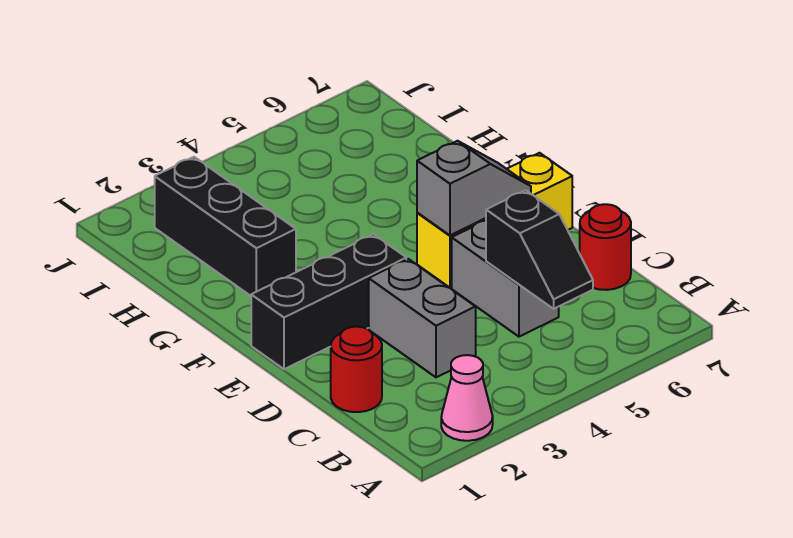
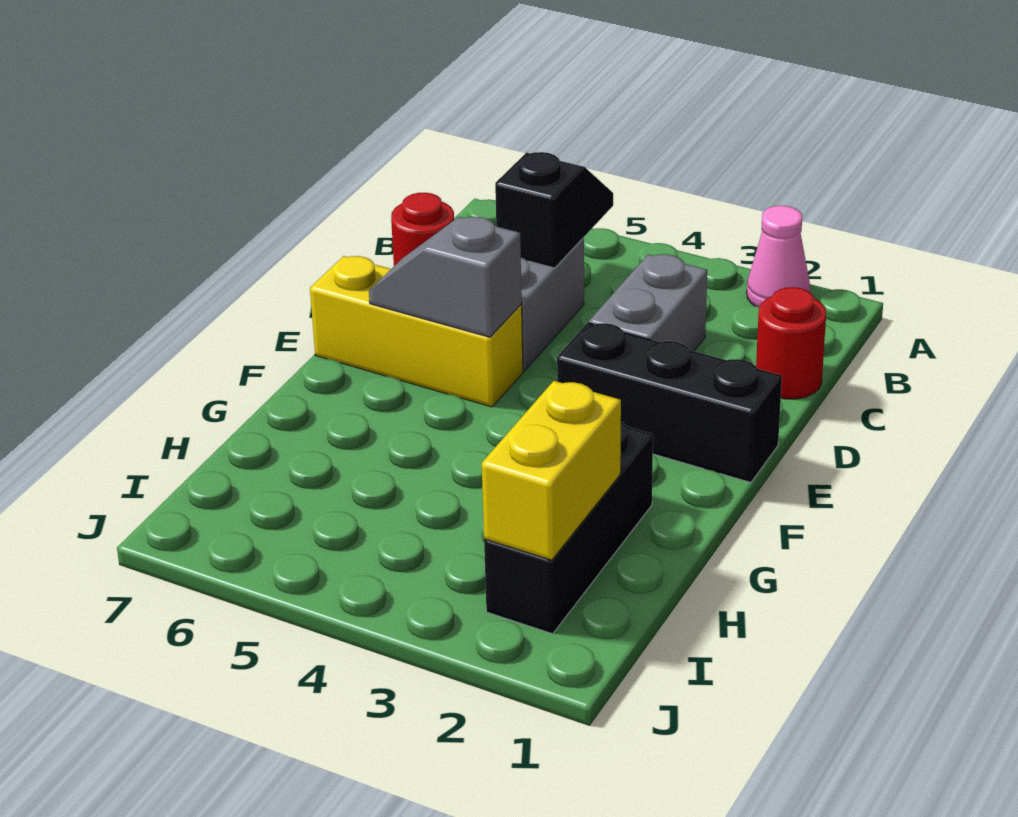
none -> yellow 1x2 brick [482,381,621,560]

